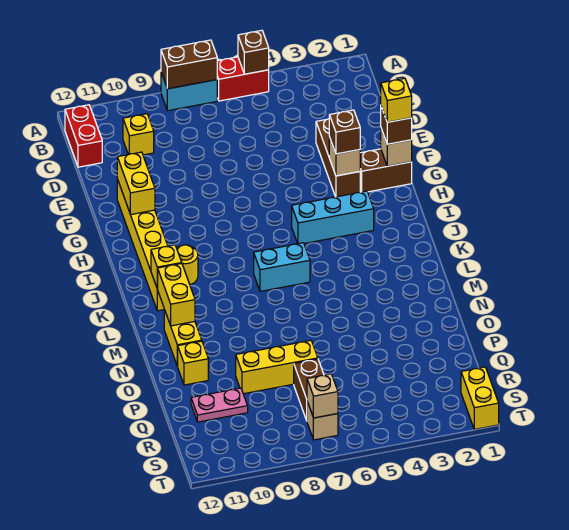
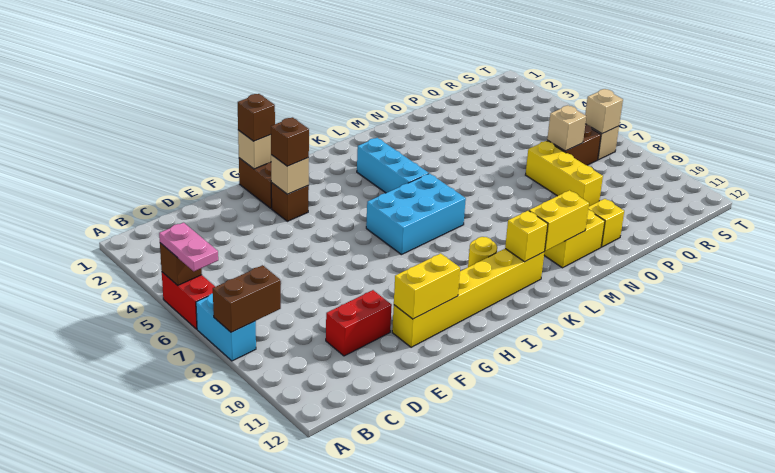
brown 1x2 brick [161,40,217,89] -> brown 1x2 brick turned to [213,265,281,332]
red 1x2 brick [65,105,102,167] -> red 1x2 brick moved to [326,290,392,356]
yellow 1x1 brick [123,114,154,155] -> none
brown 1x3 brick [316,119,360,197] -> brown 1x1 brick [271,183,309,221]
yellow 1x1 brick [381,78,412,122] -> none
cyan 1x3 brick [292,191,374,244] -> cyan 1x3 brick moved to [357,138,429,193]
cyan 1x2 brick [254,243,310,291] -> cyan 2x3 brick [366,174,466,255]
none -> tan 1x1 brick [547,106,586,151]
pink 1x2 plate [191,388,248,422] -> pink 1x2 plate moved to [159,223,218,271]
yellow 1x2 brick [461,367,499,429] -> none

